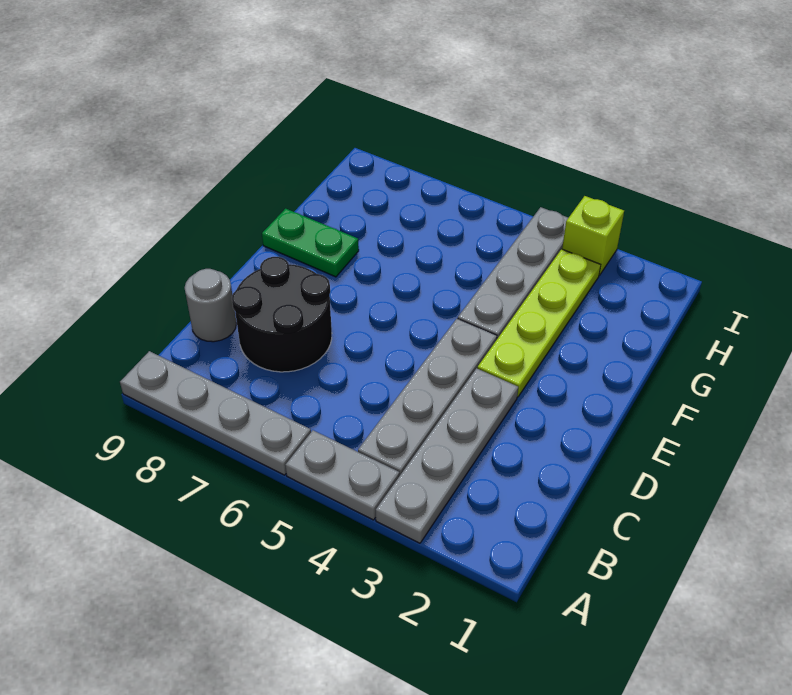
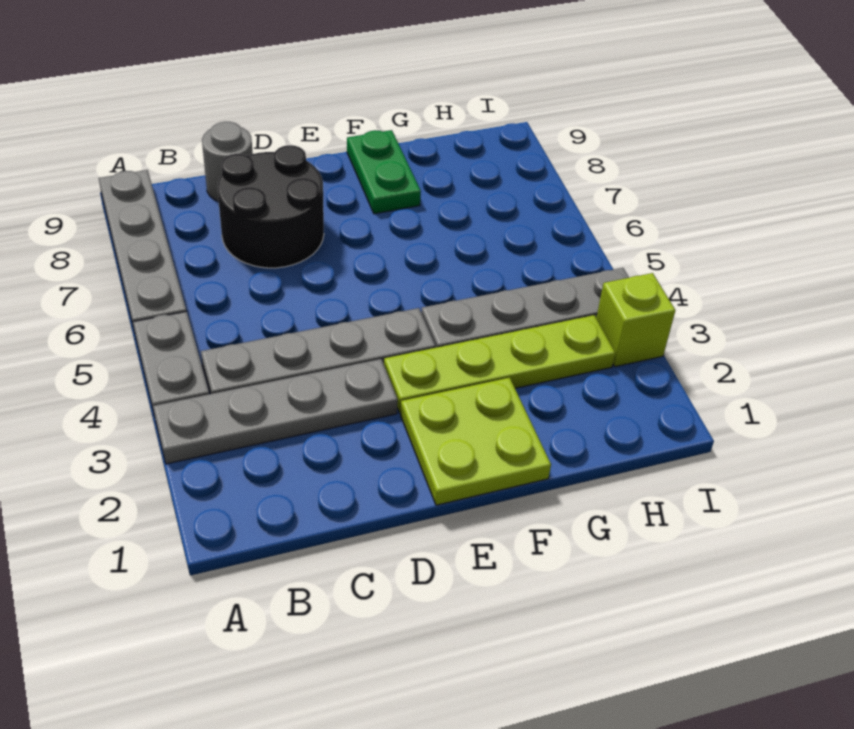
none -> lime 2x2 plate [400,378,551,505]

